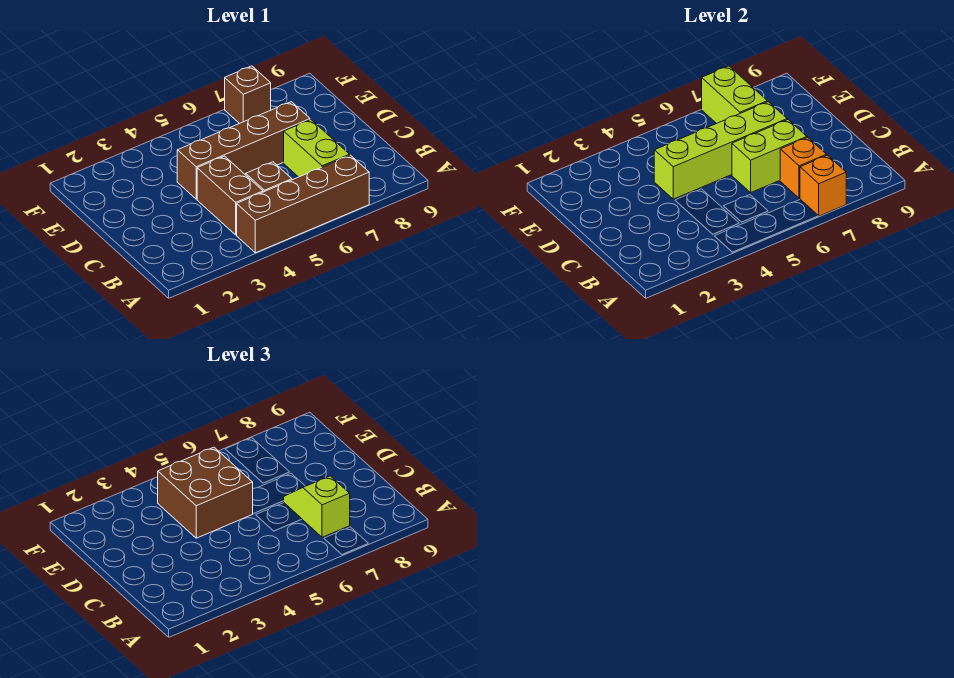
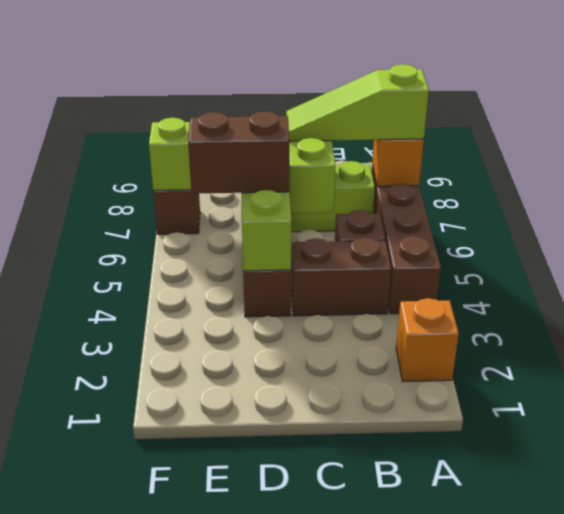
orange 1x1 brick [780,137,827,198] -> orange 1x1 brick moved to [396,298,459,381]
lime 1x2 slope [284,476,350,537] -> lime 1x3 slope [286,64,429,141]
brown 2x2 brick [158,447,253,538] -> brown 1x2 brick [188,111,290,194]

